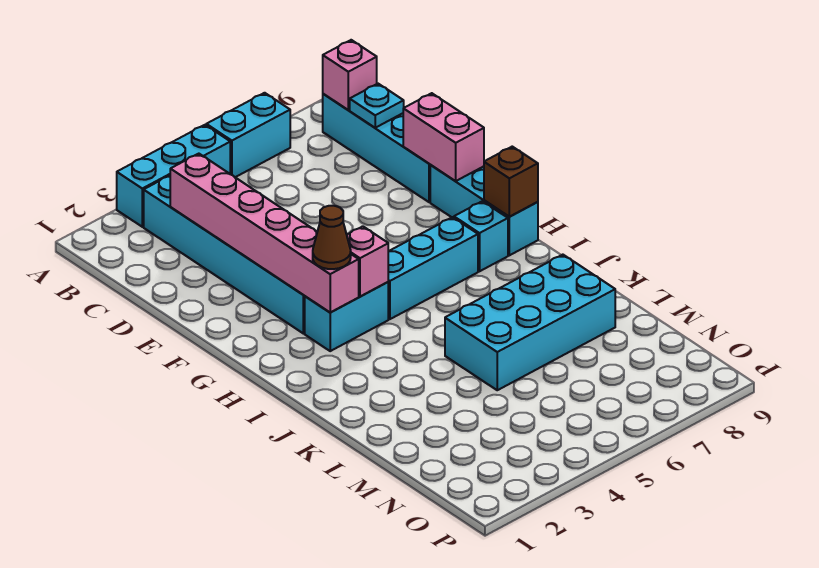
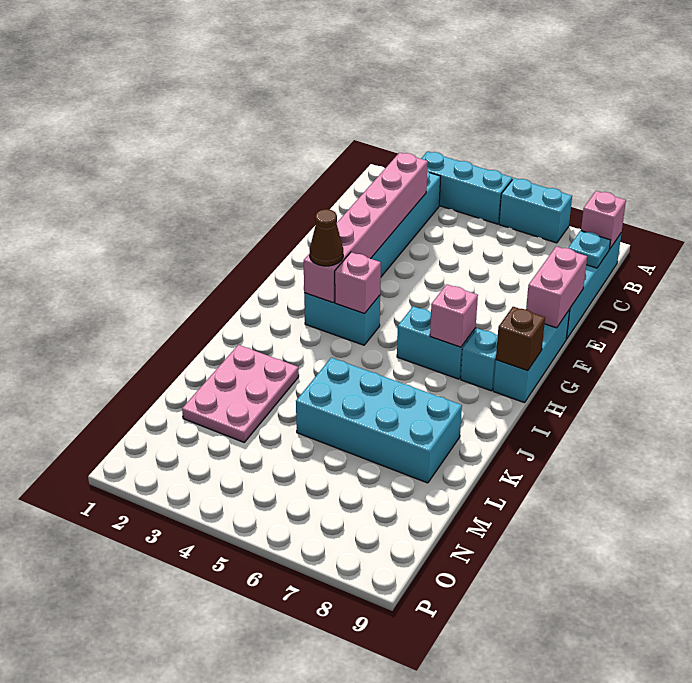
cyan 1x3 brick [388,217,478,319] -> cyan 1x2 brick [397,306,476,379]
none -> pink 1x1 brick [430,284,478,347]
none -> pink 2x3 plate [182,345,299,442]

